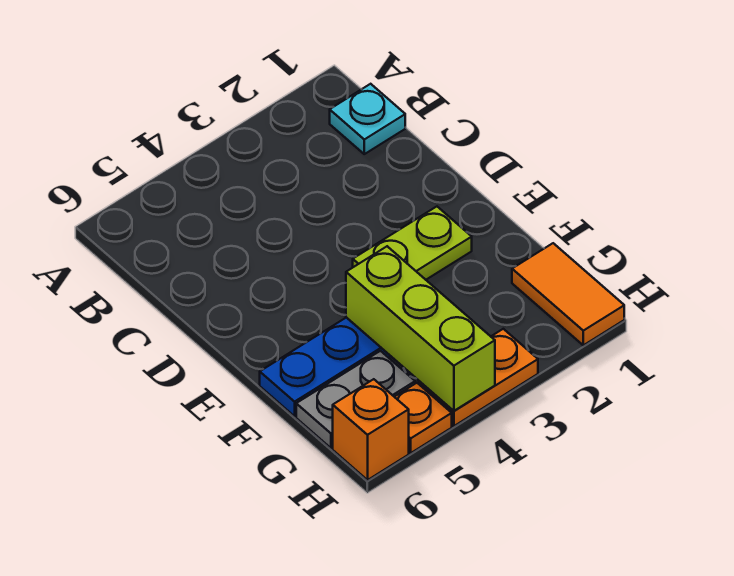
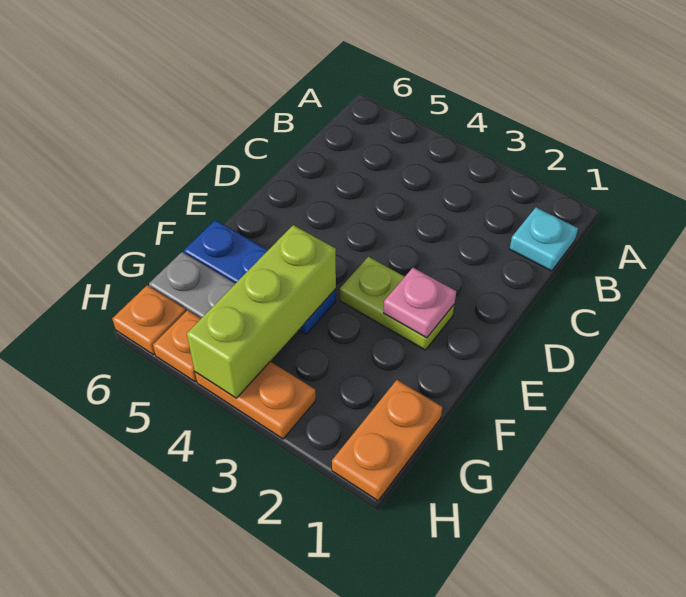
none -> pink 1x1 plate [384,268,456,338]
orange 1x2 tile [512,243,624,345] -> orange 1x2 plate [332,380,442,501]
orange 1x1 brick [333,379,409,480] -> orange 1x1 plate [112,285,186,355]

